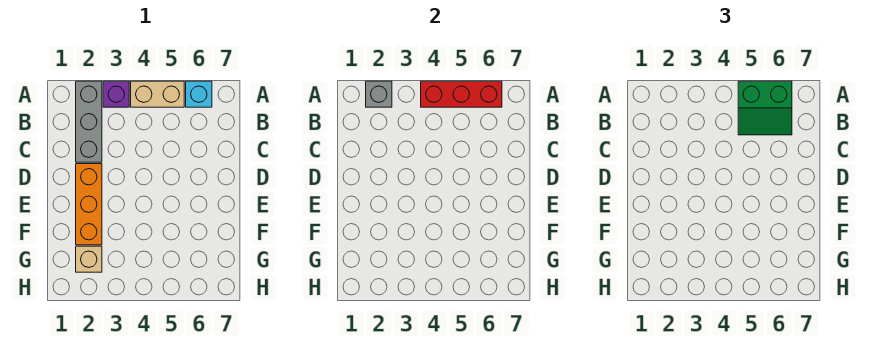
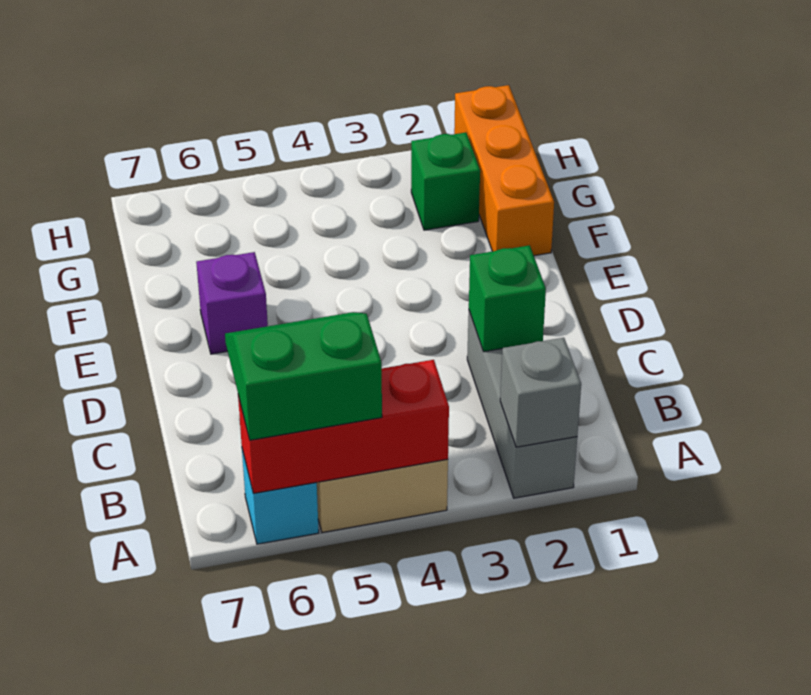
purple 1x1 brick [103,81,129,107] -> purple 1x1 brick moved to [196,252,268,354]
none -> green 1x1 brick [469,245,546,352]
orange 1x3 brick [76,164,102,245] -> orange 1x3 brick moved to [454,85,554,256]
tan 1x1 brick [76,246,102,272] -> green 1x1 brick [411,133,480,230]

